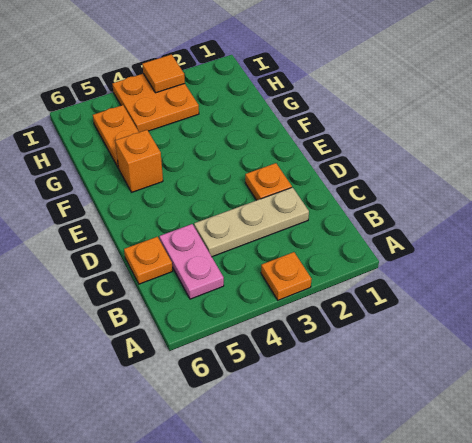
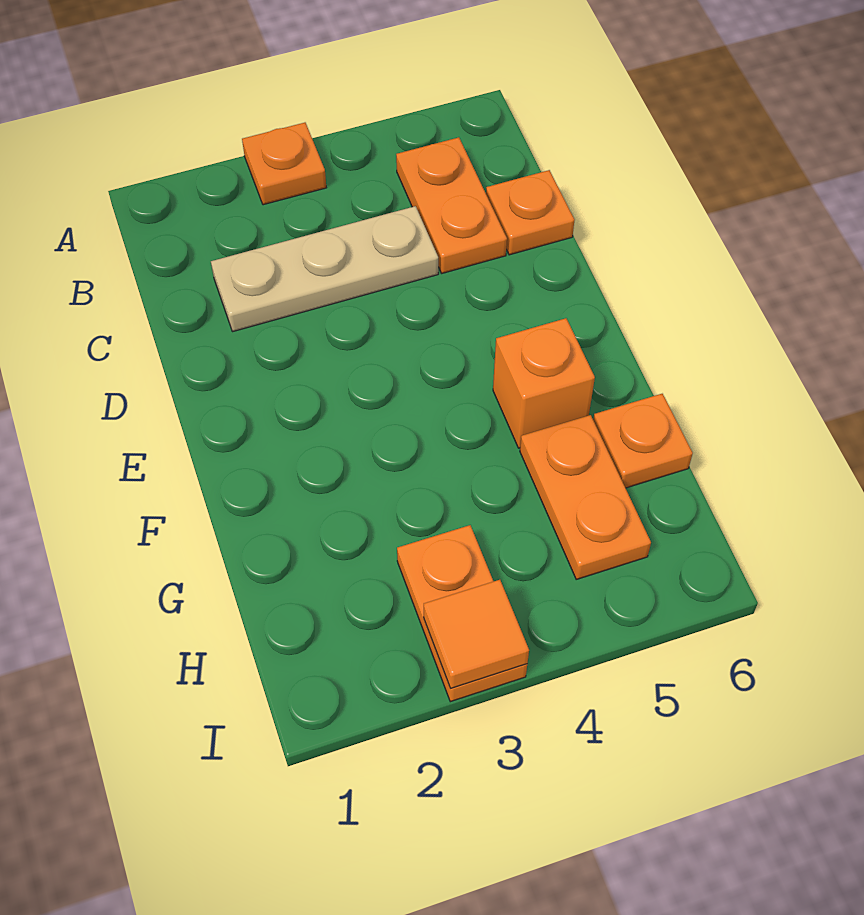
pink 1x2 plate [159,224,224,299] -> orange 1x2 plate [396,137,507,273]
orange 1x1 plate [245,163,292,200] -> orange 1x1 plate moved to [593,394,693,488]
orange 2x2 plate [112,74,199,132] -> orange 1x2 plate [397,525,527,702]

